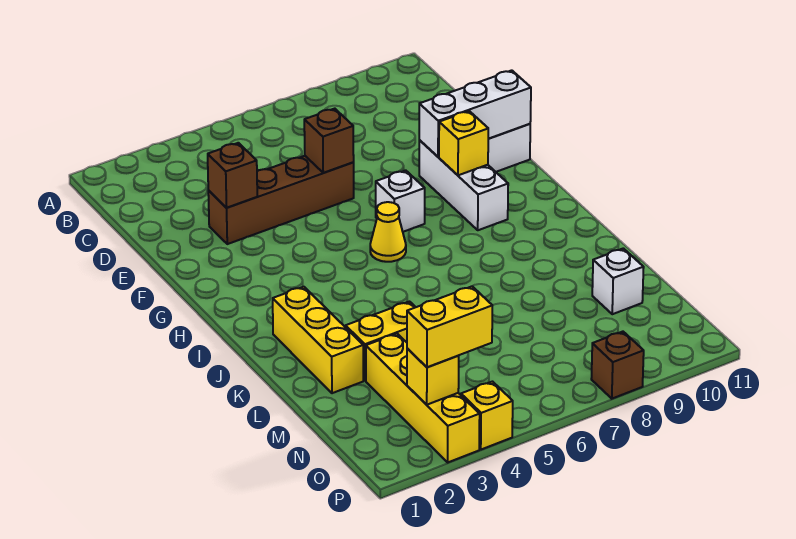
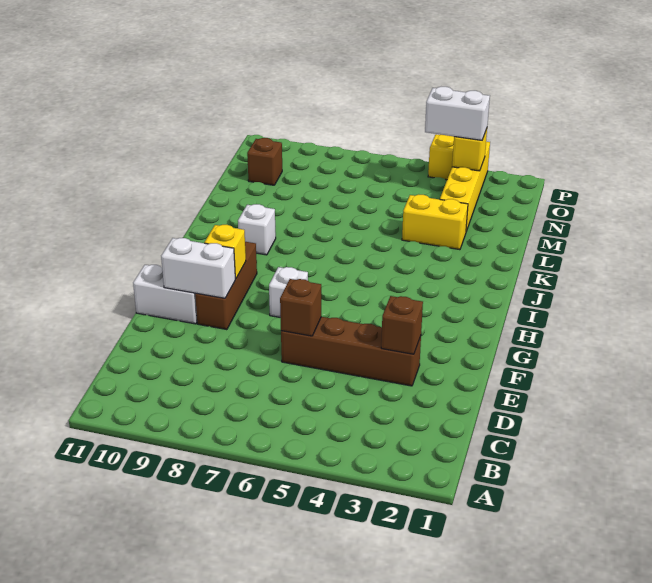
white 1x3 brick [419,140,508,230] -> brown 1x3 brick [195,242,257,330]
white 1x3 brick [419,70,531,157] -> white 1x2 brick [161,238,235,298]
yellow 1x1 cone [370,202,406,262] -> none
yellow 1x3 brick [273,287,363,393] -> none
white 1x1 brick [592,248,644,314] -> white 1x1 brick moved to [238,204,276,255]
yellow 1x2 brick [407,286,492,367] -> white 1x2 brick [425,87,490,140]
brown 1x1 brick [591,332,644,399] -> brown 1x1 brick moved to [247,138,282,185]

